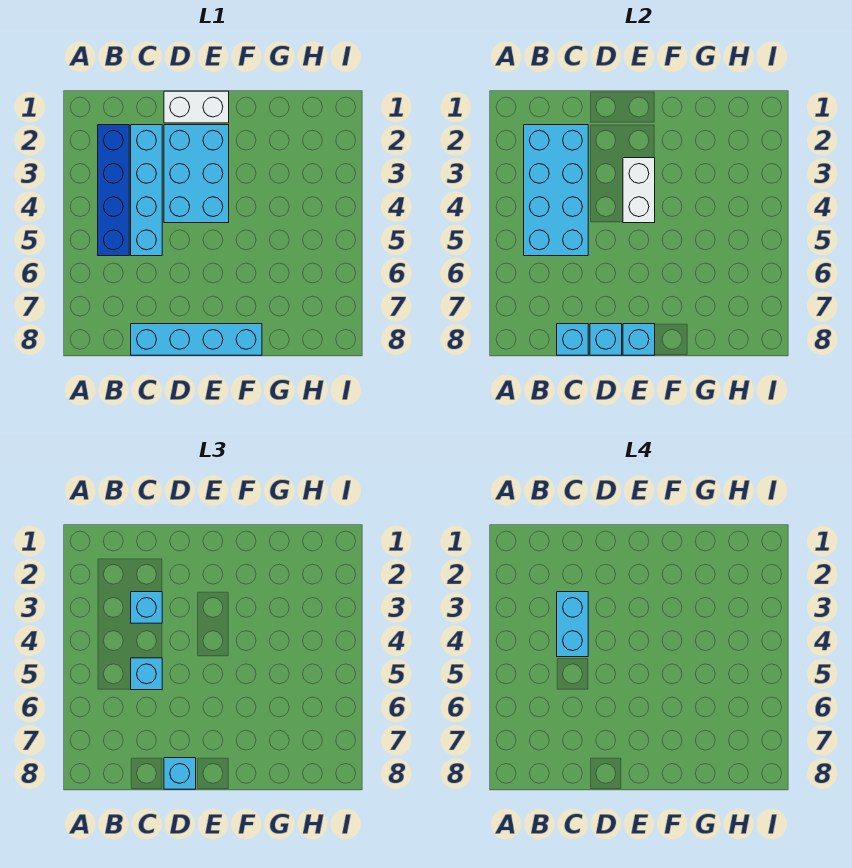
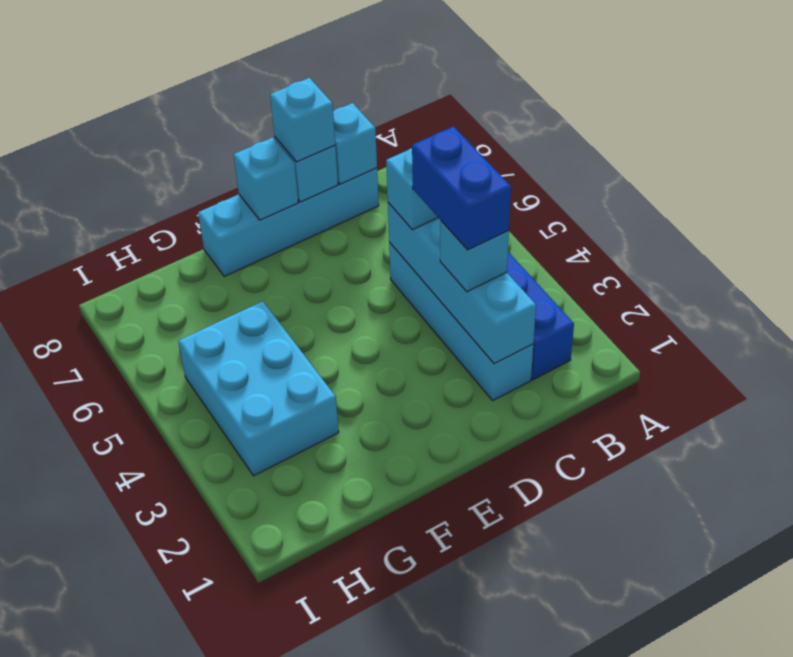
cyan 2x4 brick [524,125,588,256] -> cyan 1x4 brick [388,203,536,364]
cyan 1x2 brick [557,592,588,657] -> blue 1x2 brick [412,126,511,250]
white 1x2 brick [164,91,229,123] -> none
cyan 2x3 brick [164,125,229,223] -> cyan 2x3 brick moved to [178,301,339,476]
white 1x2 brick [623,158,655,223] -> none

